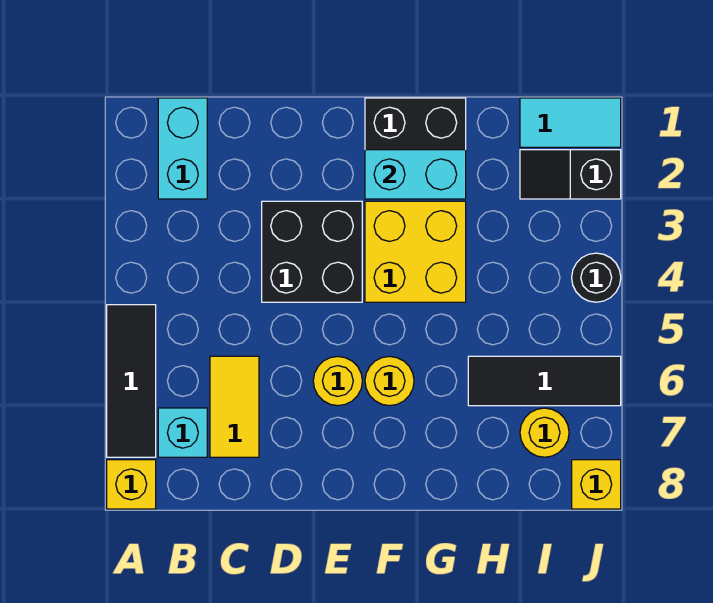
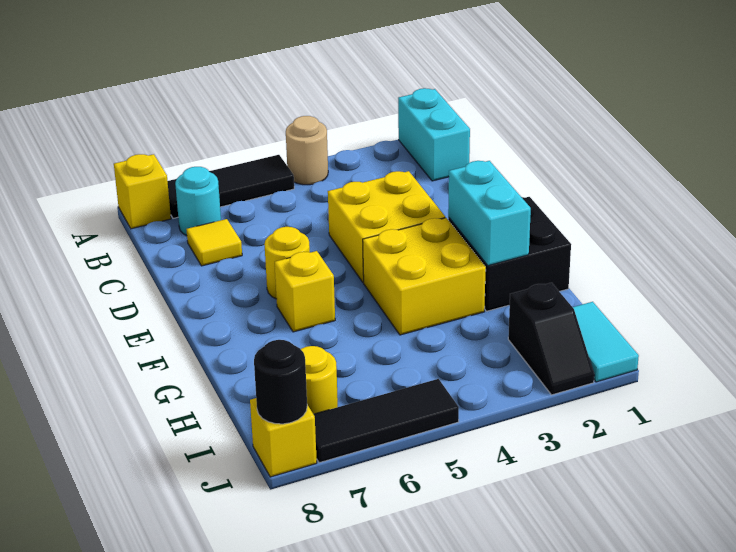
none -> tan 1x1 round brick [286,116,328,185]
cyan 1x2 brick [158,98,207,199] -> cyan 1x2 brick turned to [398,88,470,181]
cyan 1x1 brick [158,408,207,457] -> cyan 1x1 round brick [175,167,221,236]
yellow 1x2 tile [210,356,259,457] -> yellow 1x1 tile [187,219,242,266]
black 2x2 brick [262,201,362,302] -> yellow 2x2 brick [328,171,445,283]
yellow 1x1 round brick [365,356,414,406] -> yellow 1x1 brick [275,251,335,332]
black 1x3 tile [468,356,621,406] -> black 1x3 tile turned to [314,379,459,463]
black 1x2 slope [520,150,621,199] -> black 1x2 slope turned to [508,283,594,395]
black 1x1 round brick [572,253,621,302] -> black 1x1 round brick moved to [254,340,307,424]

